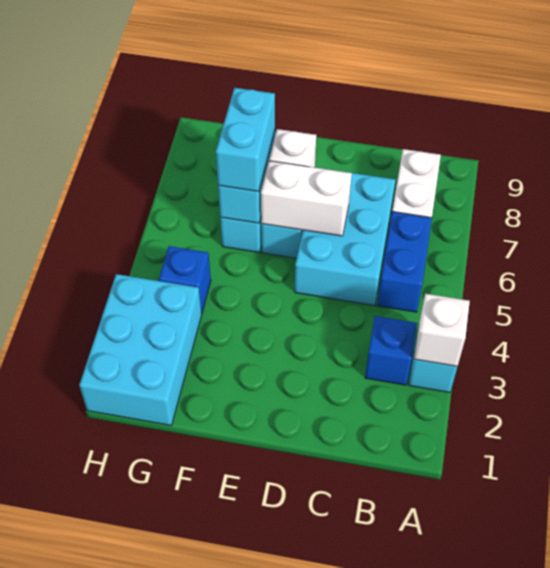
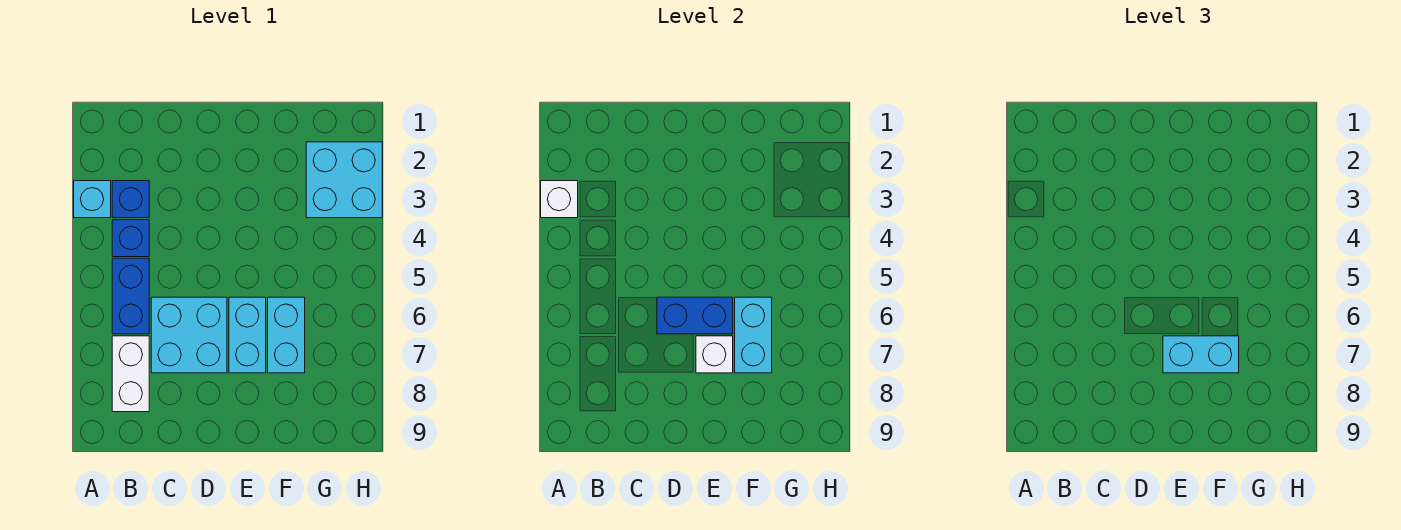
cyan 2x3 brick [295,169,395,305] -> cyan 2x2 brick [151,297,227,373]
white 1x2 brick [261,161,352,236] -> blue 1x2 brick [657,297,733,334]
cyan 1x2 brick [216,88,275,192] -> cyan 1x2 brick turned to [1163,336,1239,373]
cyan 2x3 brick [79,274,202,425] -> cyan 2x2 brick [306,142,382,218]
blue 1x1 brick [159,246,211,313] -> blue 1x1 brick moved to [112,220,149,257]

